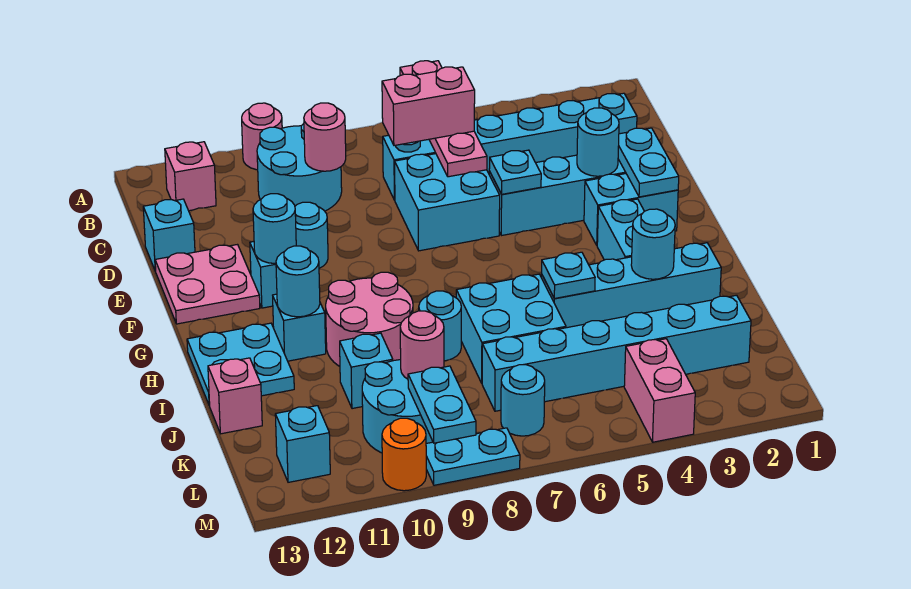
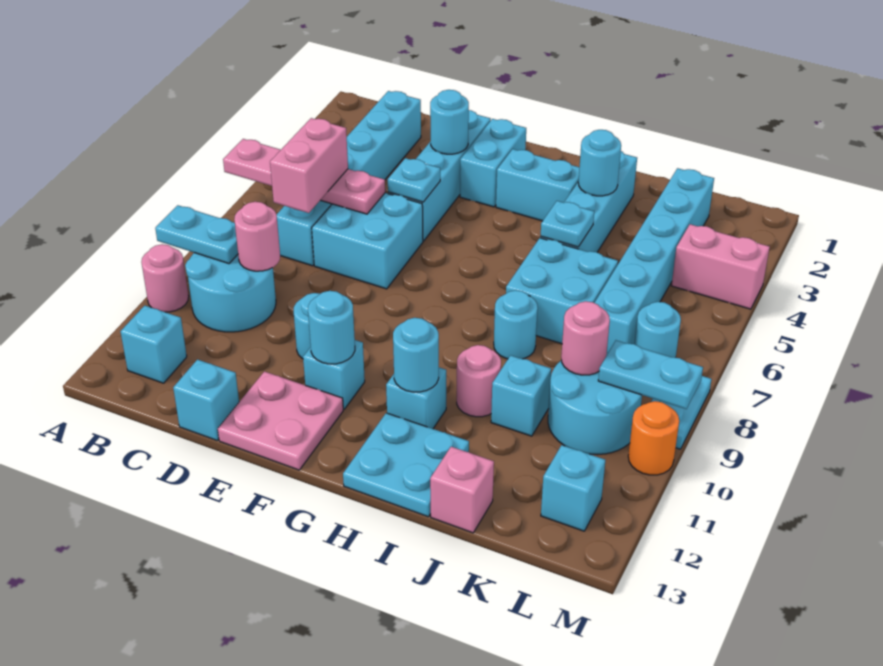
pink 1x1 brick [165,142,216,211] -> cyan 1x1 brick [120,306,187,383]
cyan 1x2 plate [618,128,679,197] -> cyan 1x2 plate moved to [155,205,238,264]
pink 2x2 round brick [326,272,413,366] -> pink 1x1 round brick [457,345,501,417]

